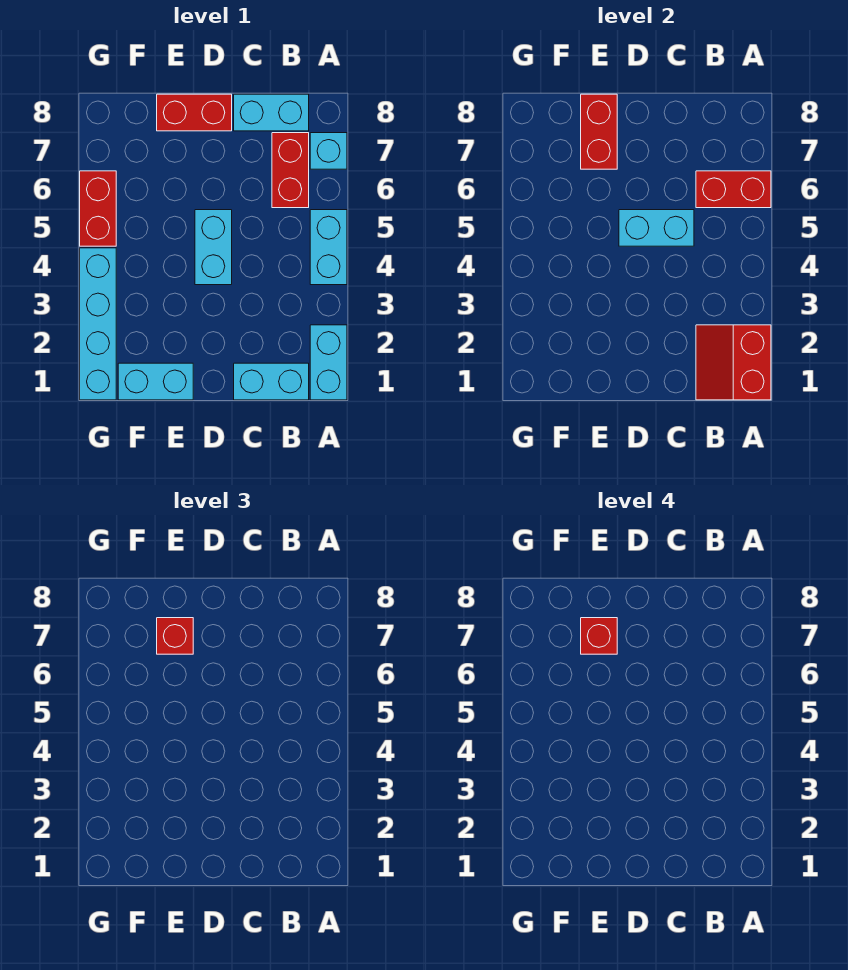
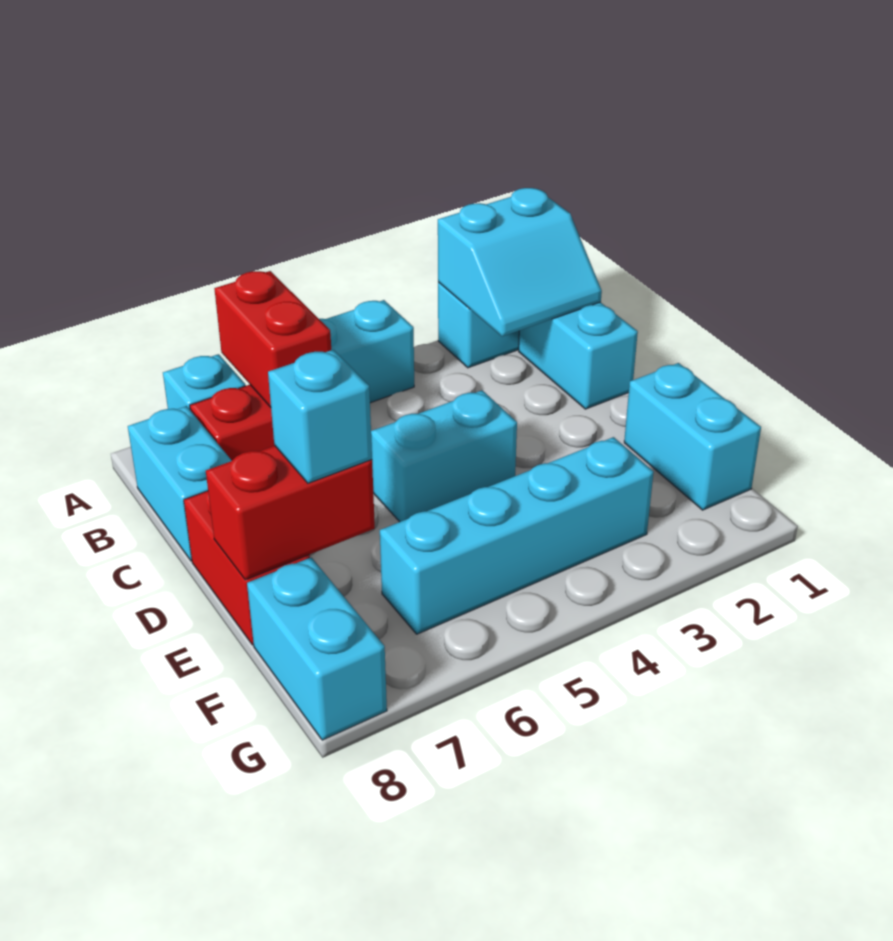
red 2x2 slope [696,325,771,400] -> cyan 2x2 slope [438,188,602,337]
cyan 1x2 brick [619,210,694,246] -> cyan 1x2 brick moved to [247,557,387,740]
red 1x1 brick [157,618,193,654] -> cyan 1x1 brick [268,350,372,483]
red 1x1 brick [581,618,617,654] -> none
cyan 1x4 brick [80,248,116,400] -> cyan 1x4 brick moved to [380,437,654,634]
red 1x2 brick [80,171,116,246] -> none

